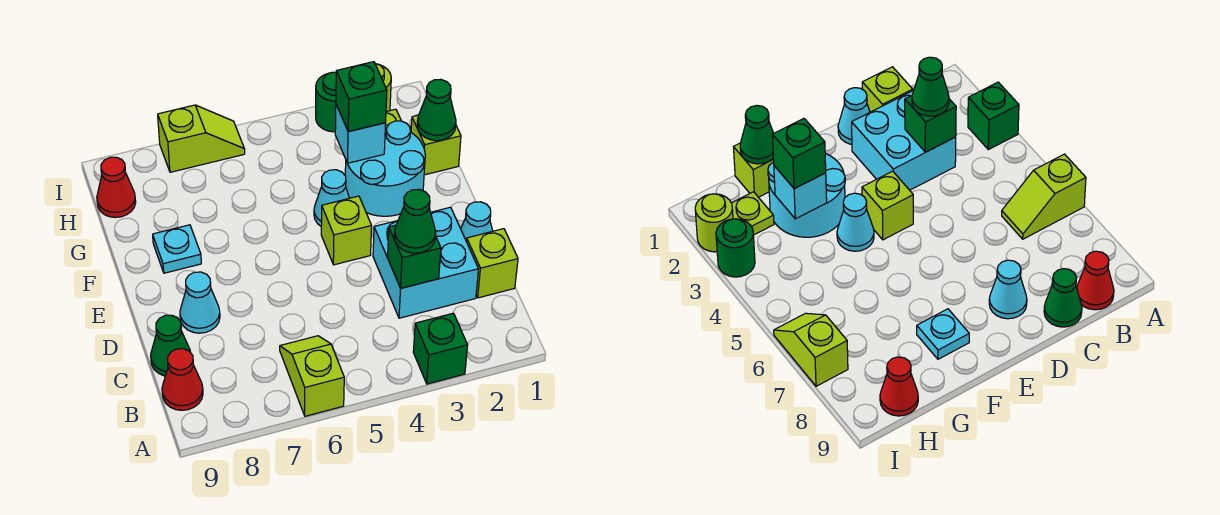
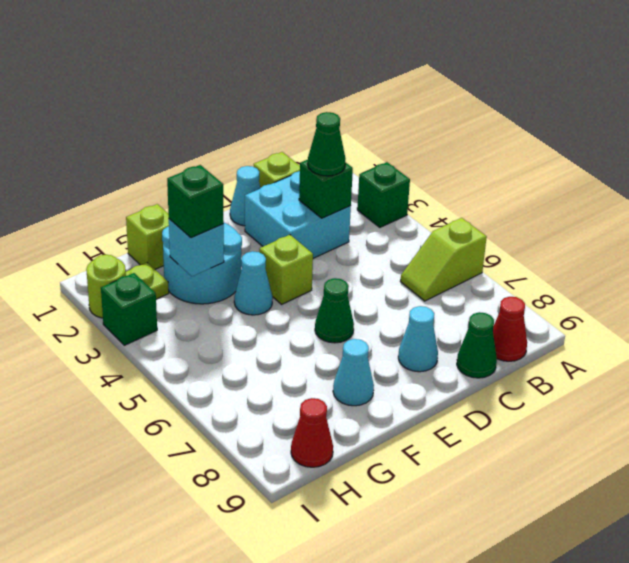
cyan 1x1 plate [153,225,201,273] -> cyan 1x1 cone [333,339,374,406]
green 1x1 cone [417,79,456,141] -> green 1x1 cone moved to [315,278,354,343]
green 1x1 round brick [316,72,336,132] -> green 1x1 brick [101,273,157,345]
lime 1x2 slope [158,105,245,172] -> none

